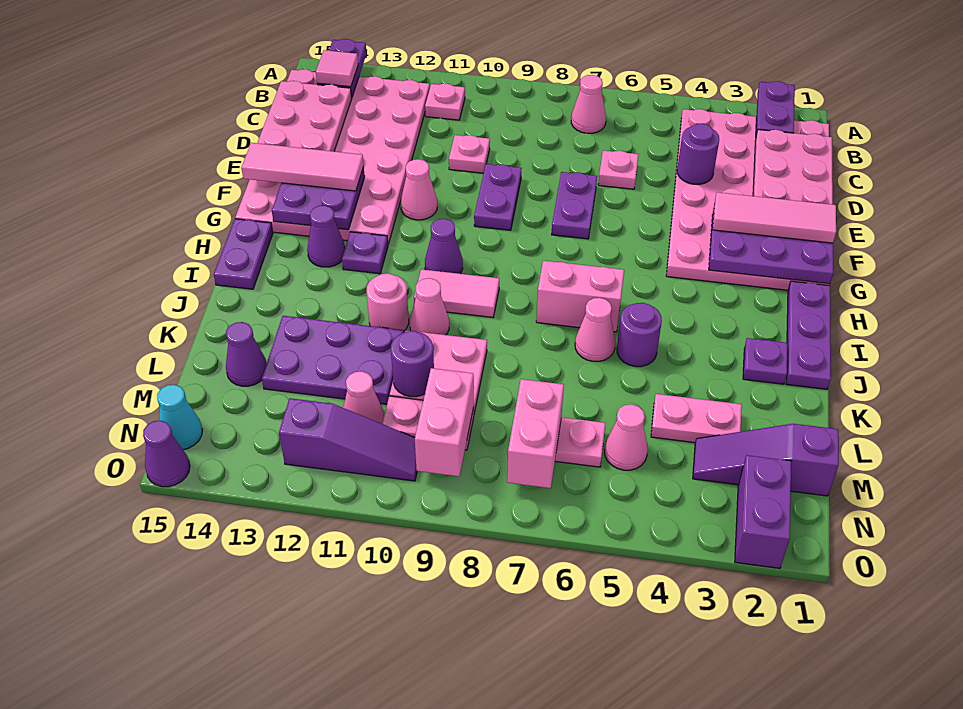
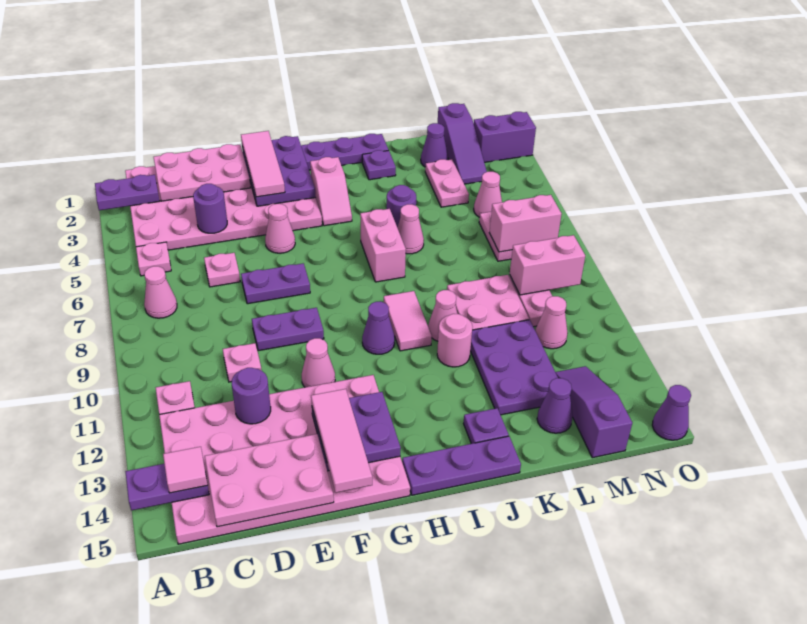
none -> pink 1x1 plate [136,242,171,276]
none -> pink 1x1 cone [265,204,295,253]
none -> pink 1x2 slope [310,157,352,226]
purple 1x1 plate [342,232,388,274] -> purple 1x1 plate moved to [464,408,509,444]
purple 1x1 cone [307,205,345,267] -> purple 1x1 cone moved to [421,123,448,167]
purple 1x2 plate [214,219,273,289] -> purple 1x3 plate [402,436,521,495]
purple 1x1 round brick [391,331,434,397] -> purple 1x1 round brick moved to [232,368,271,424]
purple 1x3 slope [279,398,417,481] -> purple 1x3 slope moved to [555,366,632,458]
cyan 1x1 cone [157,385,203,450] -> none

